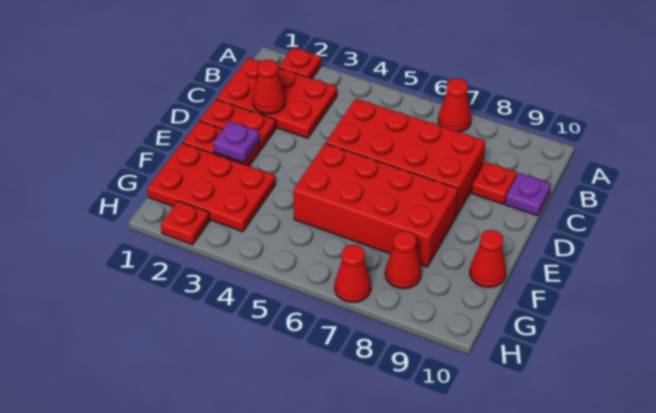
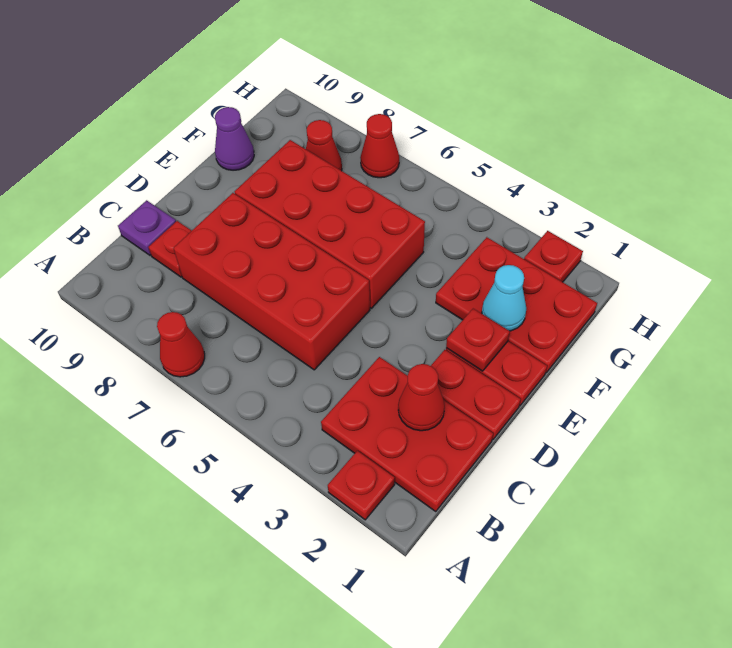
purple 1x1 plate [213,121,260,163] -> red 1x1 plate [446,309,510,371]
none -> cyan 1x1 cone [482,265,526,331]
red 1x1 cone [470,230,506,287] -> purple 1x1 cone [215,107,254,170]

